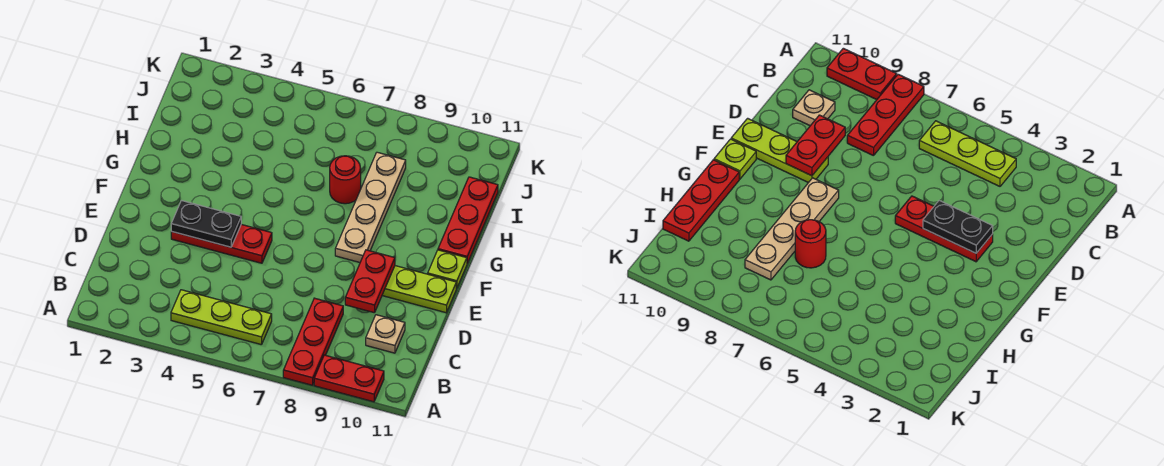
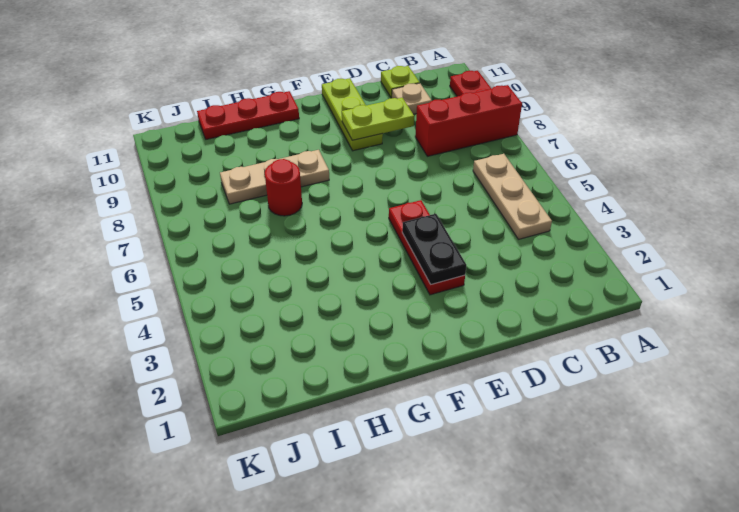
red 1x3 plate [283,298,343,385] -> red 1x3 brick [415,85,522,156]
lime 1x3 plate [171,290,272,345] -> tan 1x3 plate [473,154,552,239]
red 1x2 plate [345,250,395,313] -> lime 1x2 plate [342,98,414,140]
tan 1x4 plate [335,152,406,262] -> tan 1x3 plate [220,150,329,204]
lime 1x1 plate [428,250,467,288] -> lime 1x1 plate moved to [381,66,420,98]

